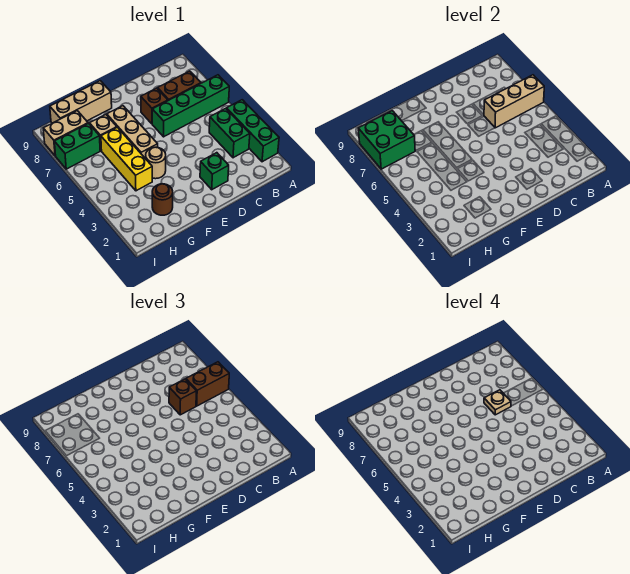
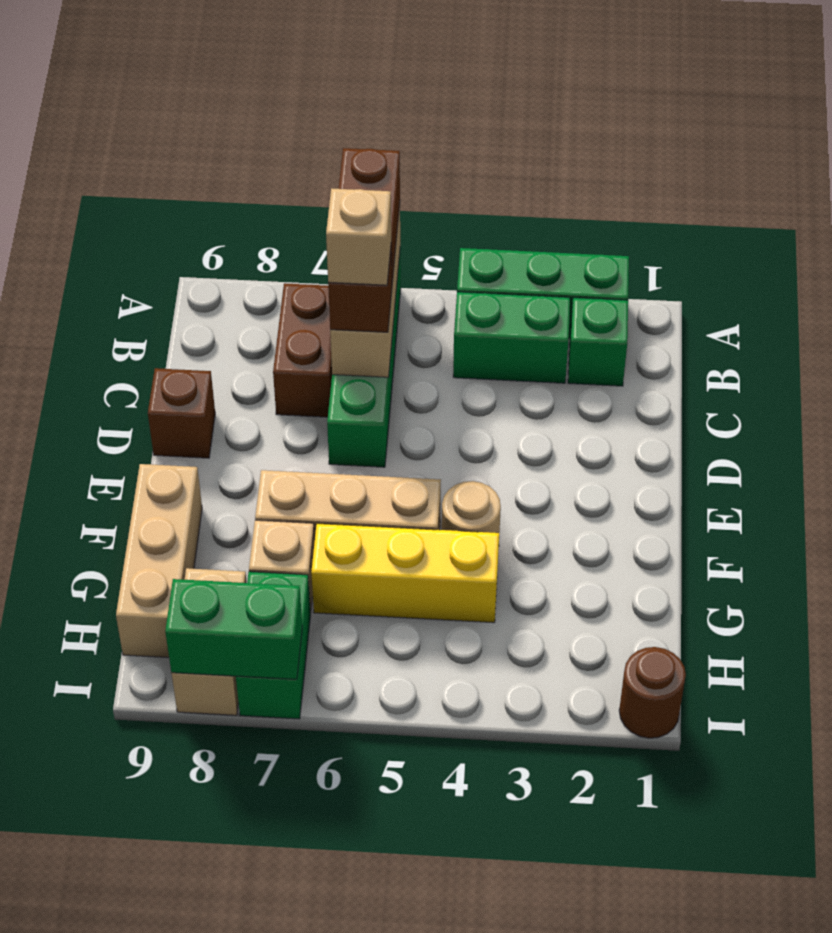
tan 1x1 plate [484,390,511,415] -> tan 1x1 brick [326,188,391,285]
green 1x1 brick [200,153,229,190] -> green 1x1 brick moved to [568,298,628,386]
brown 1x1 brick [141,88,168,124] -> brown 1x1 brick moved to [148,368,215,458]
brown 1x1 round brick [152,184,173,215] -> brown 1x1 round brick moved to [619,647,686,738]
green 2x2 brick [358,111,415,169] -> green 1x2 brick [165,579,302,679]

